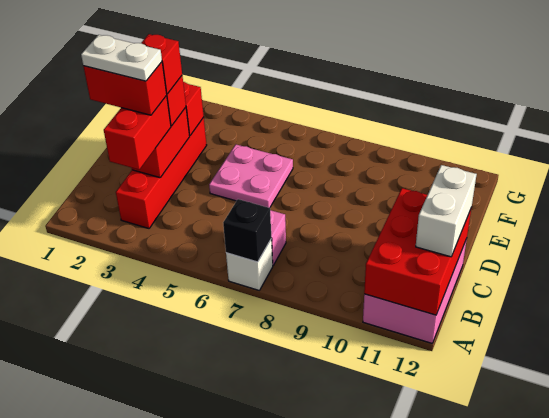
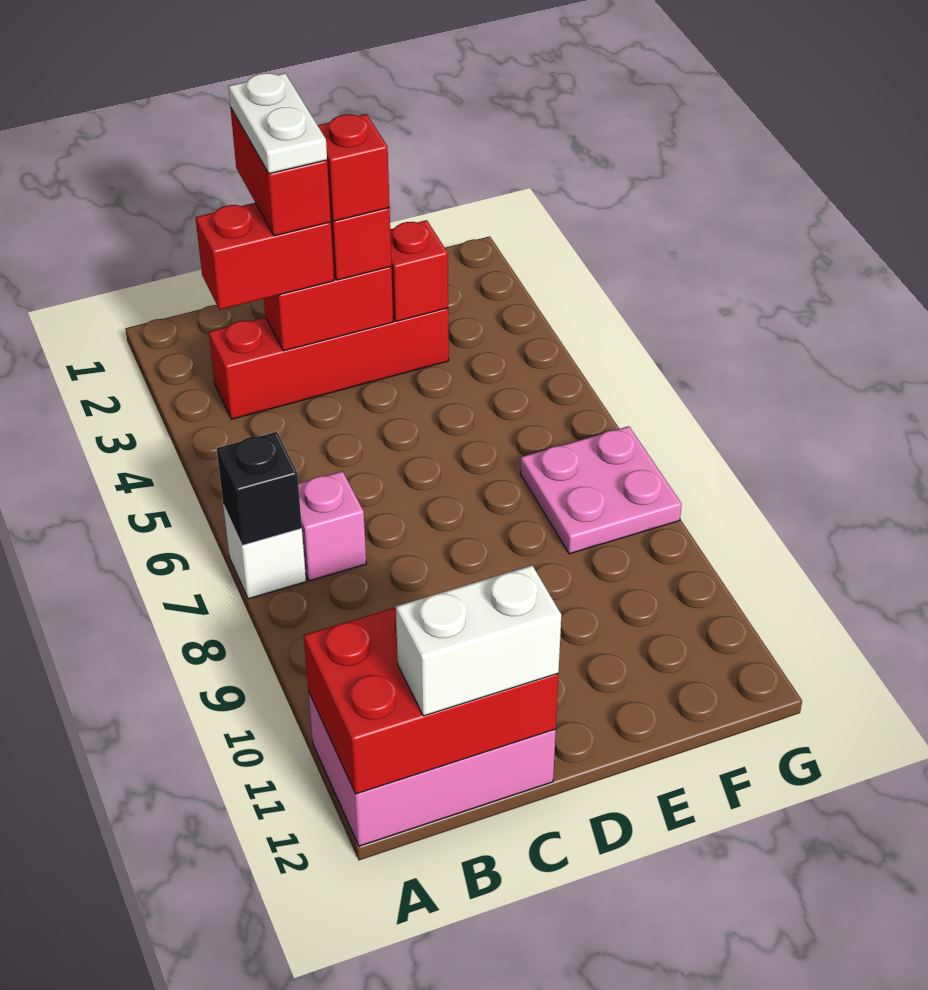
pink 2x2 plate [209,145,293,208] -> pink 2x2 plate moved to [520,426,682,554]

